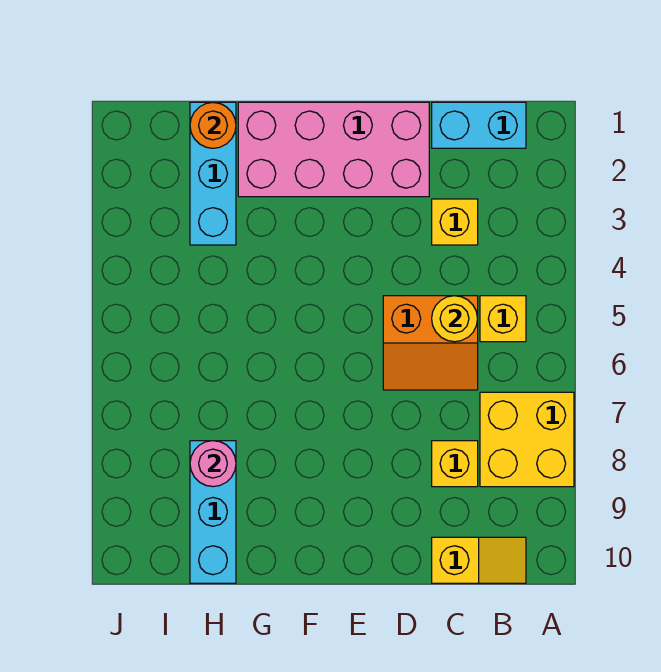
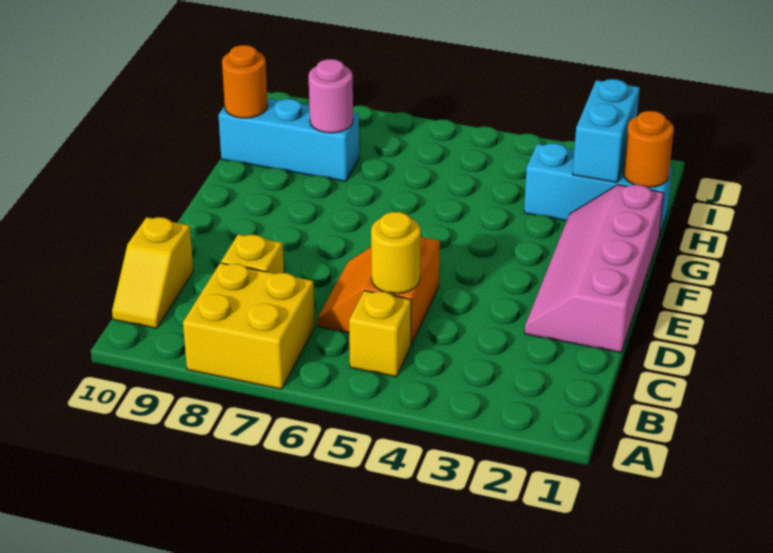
cyan 1x2 brick [432,102,526,148] -> cyan 1x2 brick moved to [573,79,640,183]
yellow 1x1 brick [432,199,478,245] -> none
pink 2x4 brick [238,102,429,197] -> pink 2x4 slope [525,185,664,352]
none -> orange 1x1 round brick [222,45,268,118]

